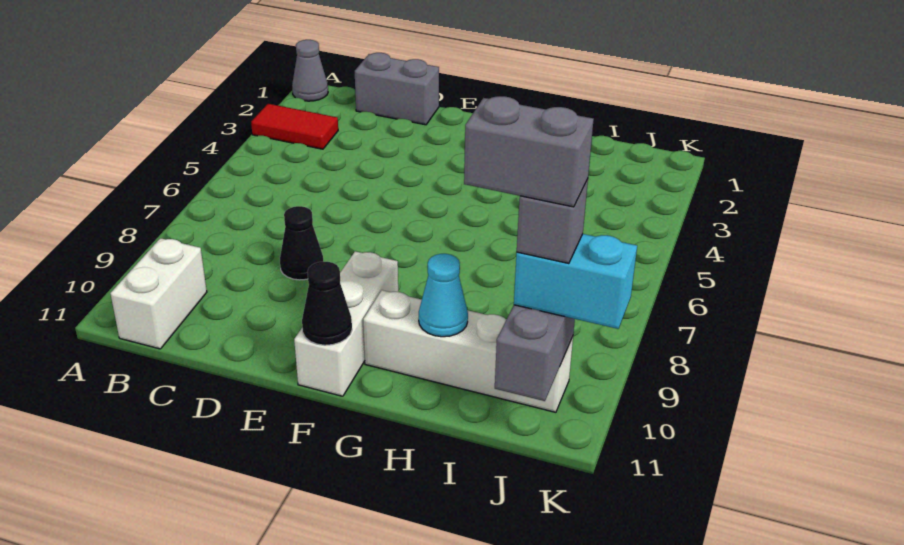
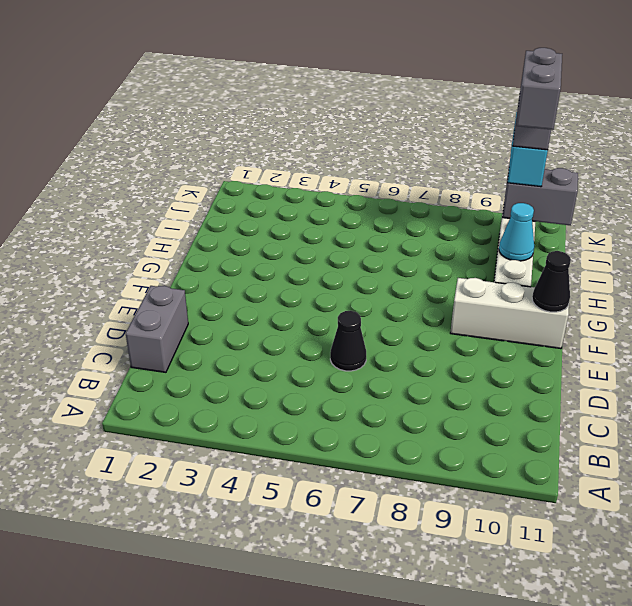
grey 1x1 cone [292,40,328,101] -> none
red 1x2 tile [251,104,338,149] -> none
white 1x2 brick [110,238,207,349] -> none
black 1x1 cone [280,206,323,280] -> black 1x1 cone moved to [330,311,366,371]

